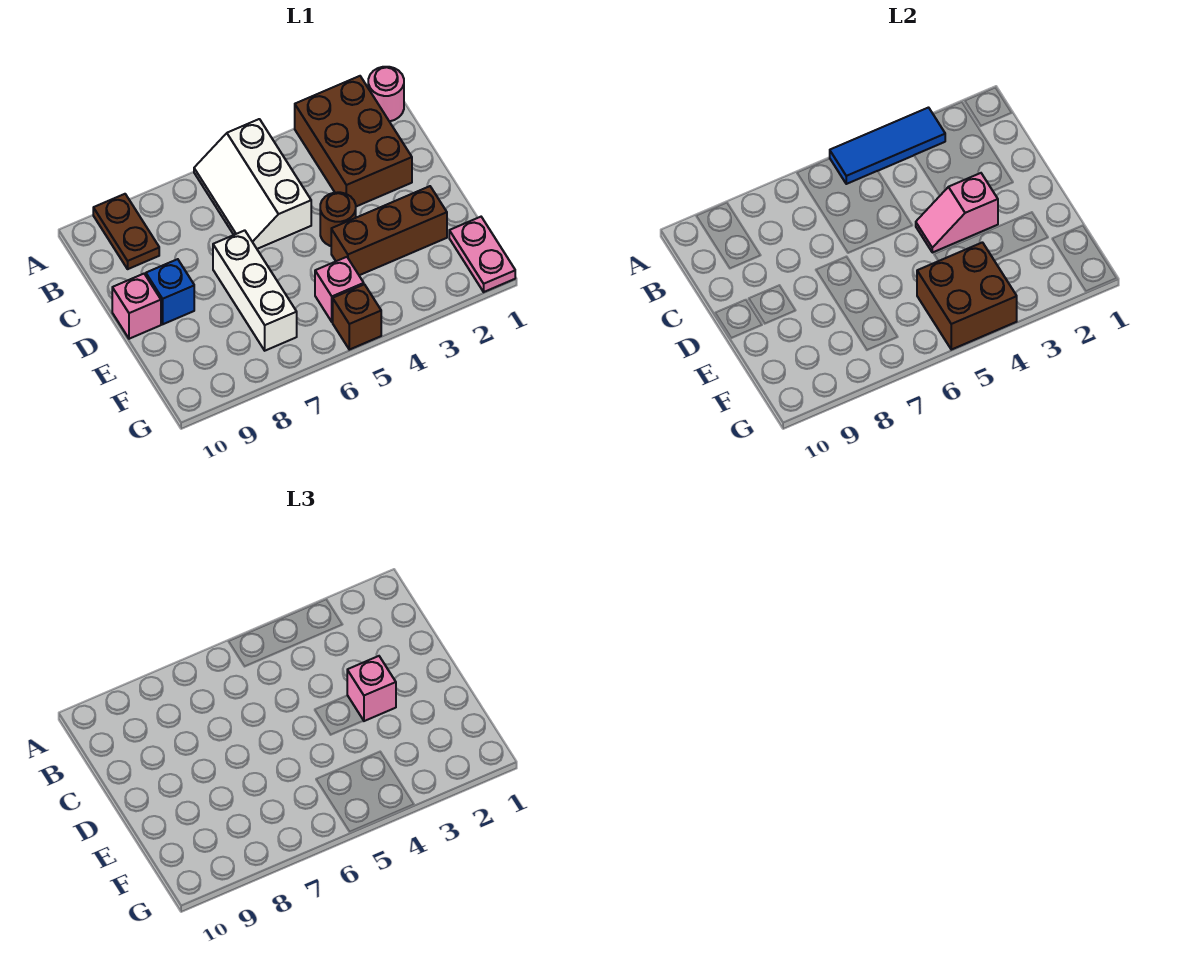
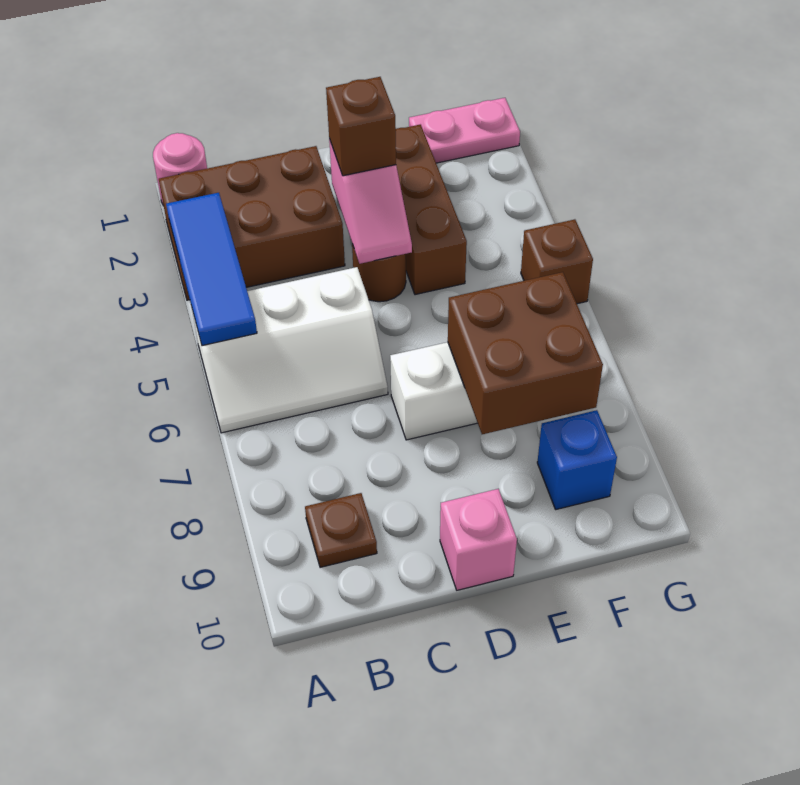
brown 1x2 plate [93,194,159,269] -> brown 1x1 plate [305,493,377,567]
pink 1x1 brick [347,656,396,721] -> brown 1x1 brick [326,77,396,176]
blue 1x1 brick [146,259,194,324] -> blue 1x1 brick moved to [537,410,617,509]
brown 2x2 brick [917,242,1017,350] -> brown 2x2 brick moved to [448,272,603,434]
pink 1x1 brick [315,257,364,322] -> none

